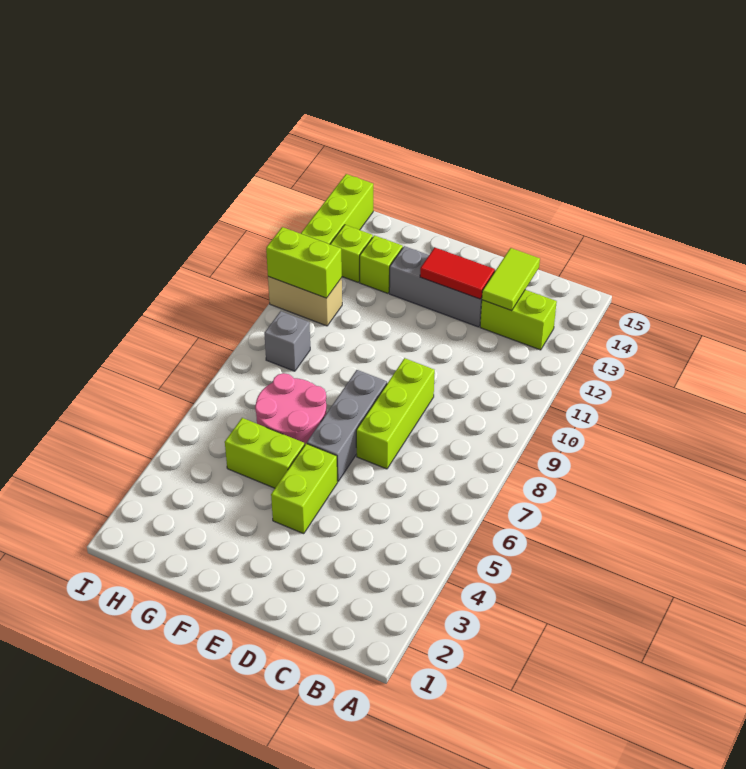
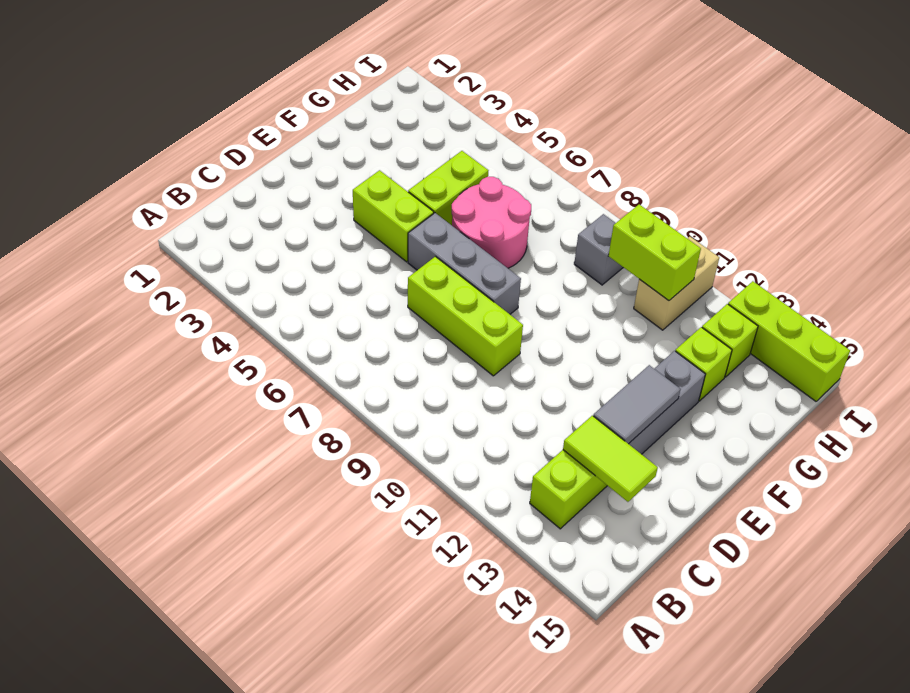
red 1x2 tile [420,248,495,299] -> grey 1x2 tile [593,365,681,444]
lime 1x2 brick [266,227,342,298] -> lime 1x2 brick turned to [609,204,701,300]

